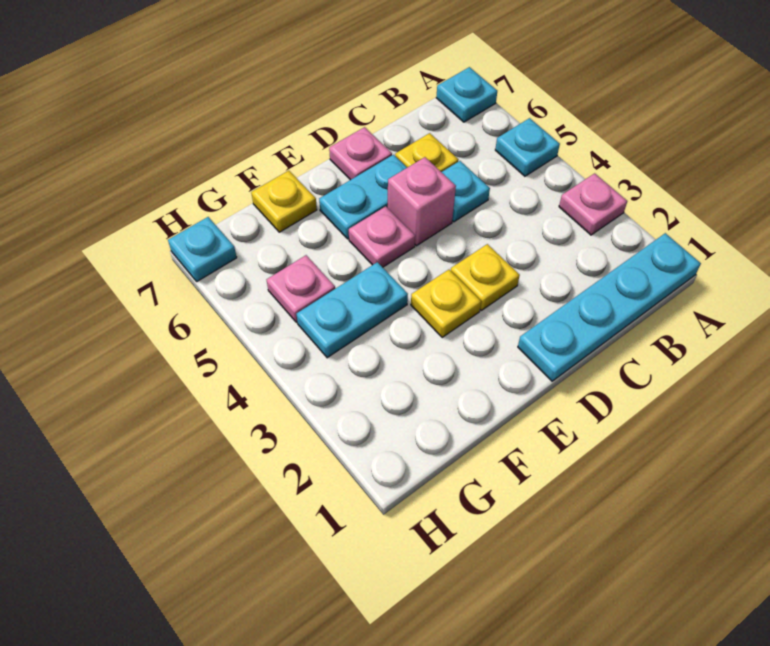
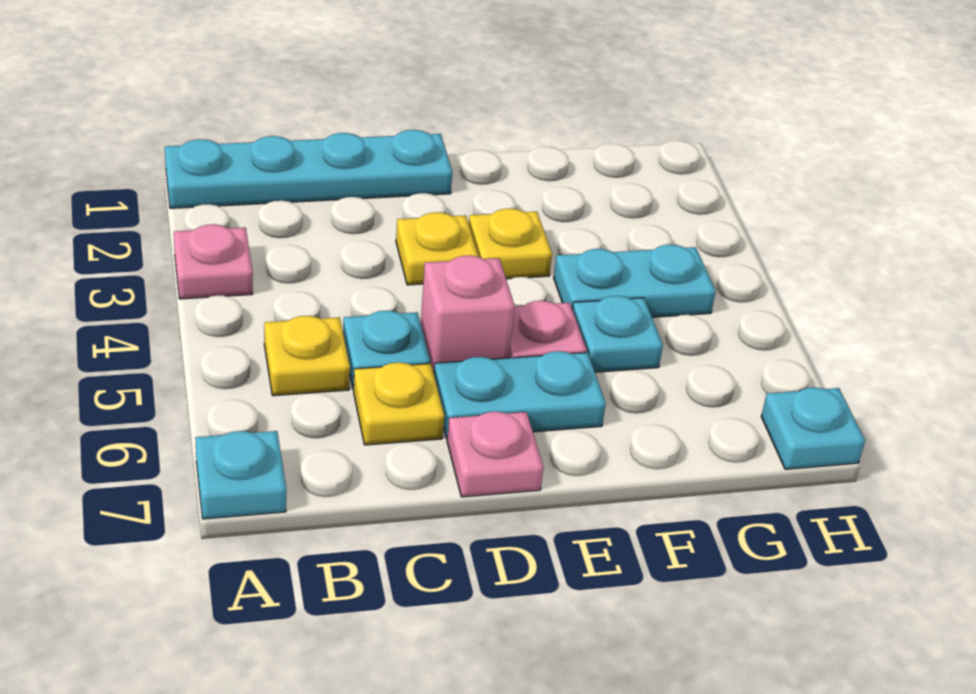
cyan 1x1 plate [495,118,560,176] -> cyan 1x1 plate moved to [572,296,663,372]
yellow 1x1 plate [251,171,317,232] -> yellow 1x1 plate moved to [264,316,350,396]
pink 1x1 plate [267,255,335,322] -> none

